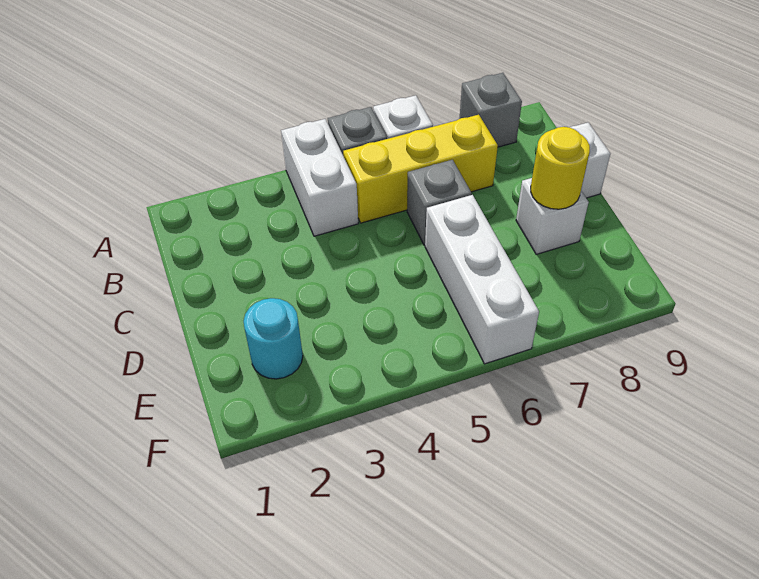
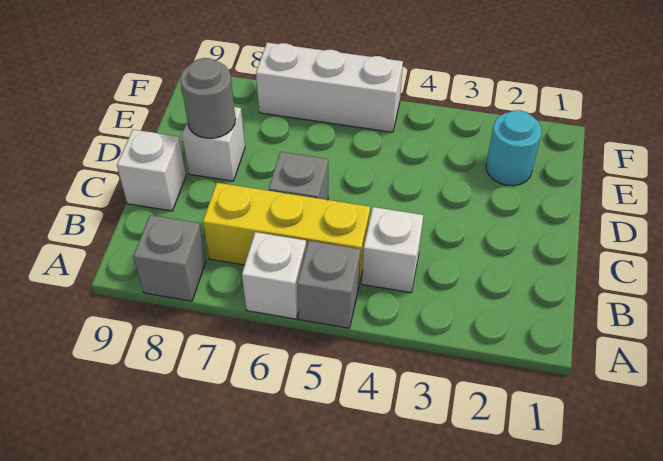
white 1x2 brick [281,119,358,236] -> white 1x1 brick [362,207,423,293]
white 1x3 brick [425,195,539,364] -> white 1x3 brick turned to [256,43,403,132]
yellow 1x1 round brick [531,127,590,209] -> grey 1x1 round brick [180,58,236,138]

